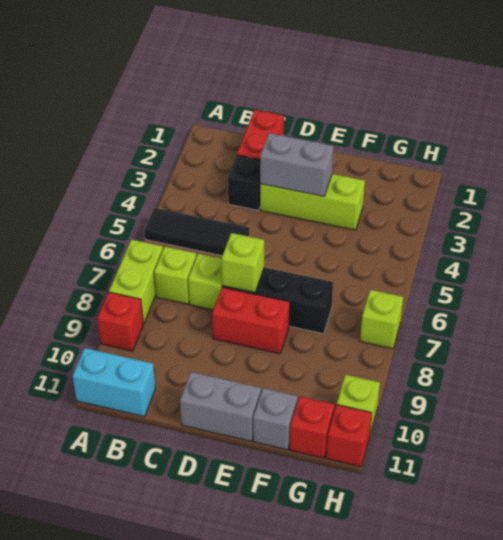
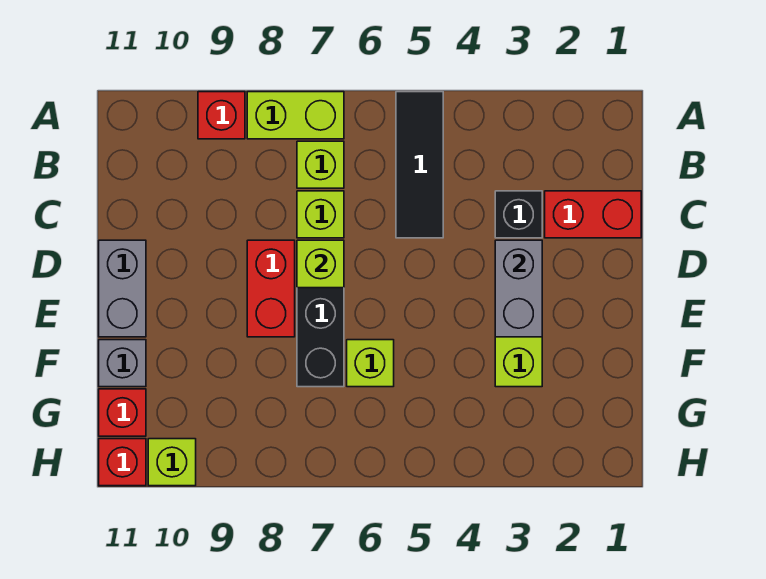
cyan 1x2 brick [72,348,155,417] -> none
lime 1x1 brick [360,290,403,349] -> lime 1x1 brick moved to [347,340,394,387]

